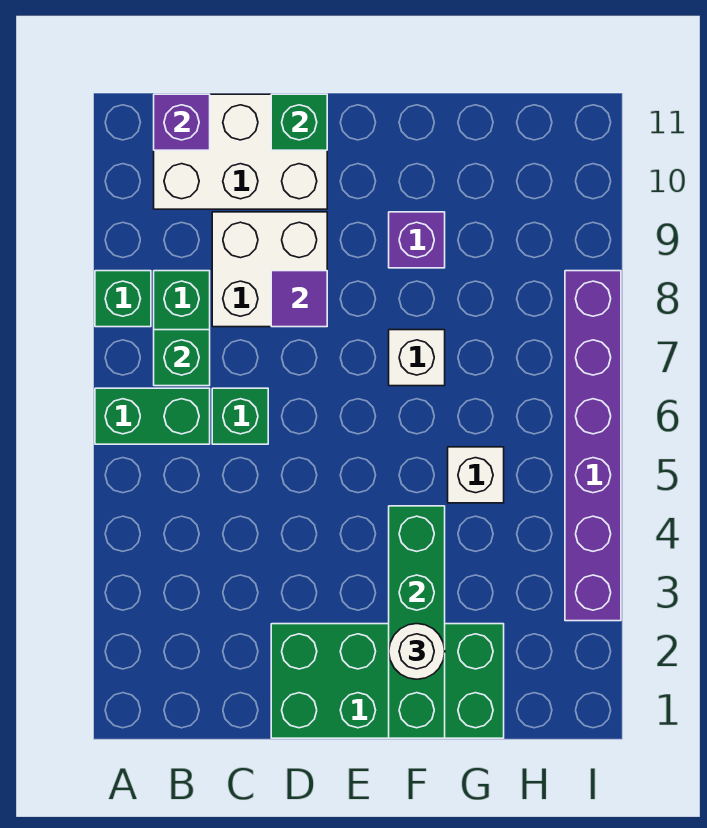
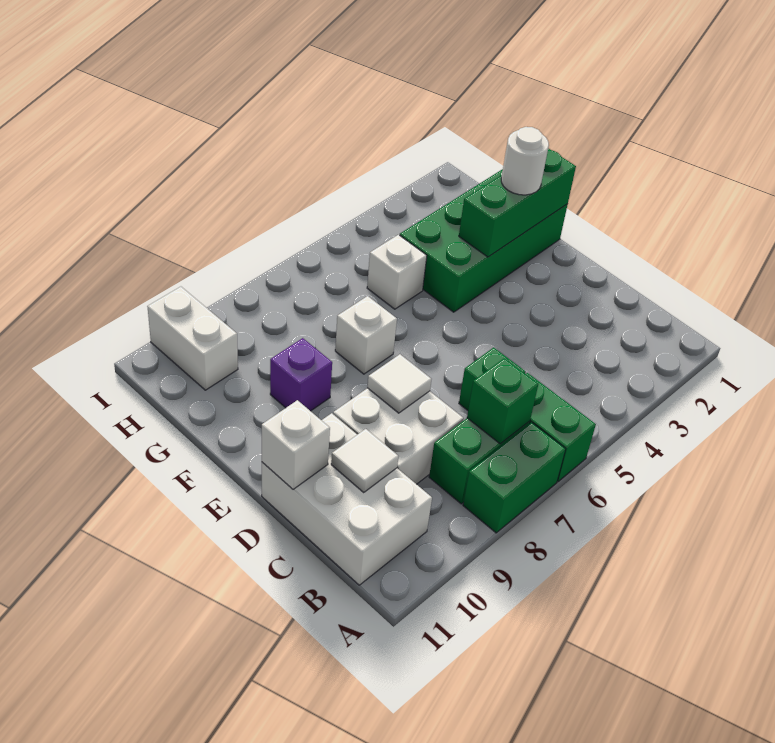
green 1x1 brick [95,271,151,327] -> green 1x2 brick [463,423,566,533]
purple 1x1 brick [154,94,210,150] -> none
none -> white 1x1 tile [331,429,398,492]
green 2x4 brick [271,624,504,738] -> green 2x4 brick turned to [400,169,568,312]
purple 1x1 tile [271,271,327,327] -> white 1x1 tile [367,354,431,413]
green 1x1 brick [271,94,327,150] -> white 1x1 brick [262,400,330,489]
green 1x4 brick [389,506,445,738] -> green 1x3 brick [459,148,576,257]
none -> white 1x2 brick [147,287,238,390]
purple 1x6 brick [565,271,621,621] -> none

